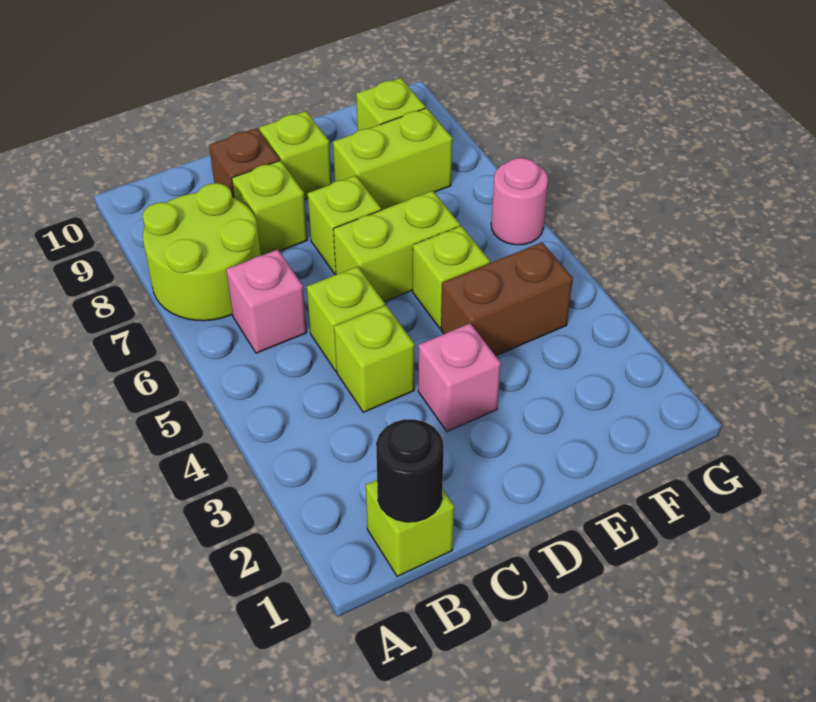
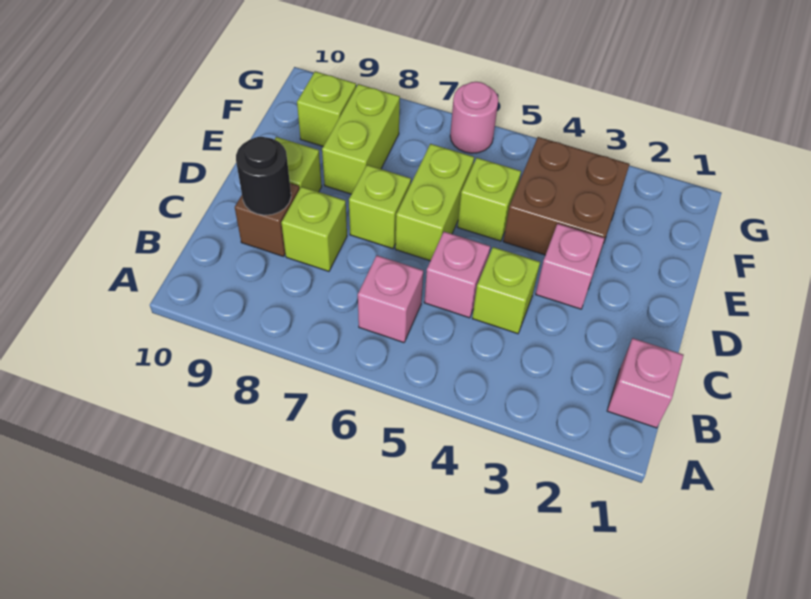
lime 2x2 round brick [143,183,261,321] -> none
lime 1x1 brick [366,480,454,577] -> pink 1x1 brick [607,338,684,428]
black 1x1 round brick [376,419,444,522] -> black 1x1 round brick moved to [236,137,291,215]
lime 1x1 brick [307,266,385,371] -> pink 1x1 brick [424,232,490,318]
brown 1x2 brick [441,242,573,356] -> brown 2x2 brick [503,137,630,262]

